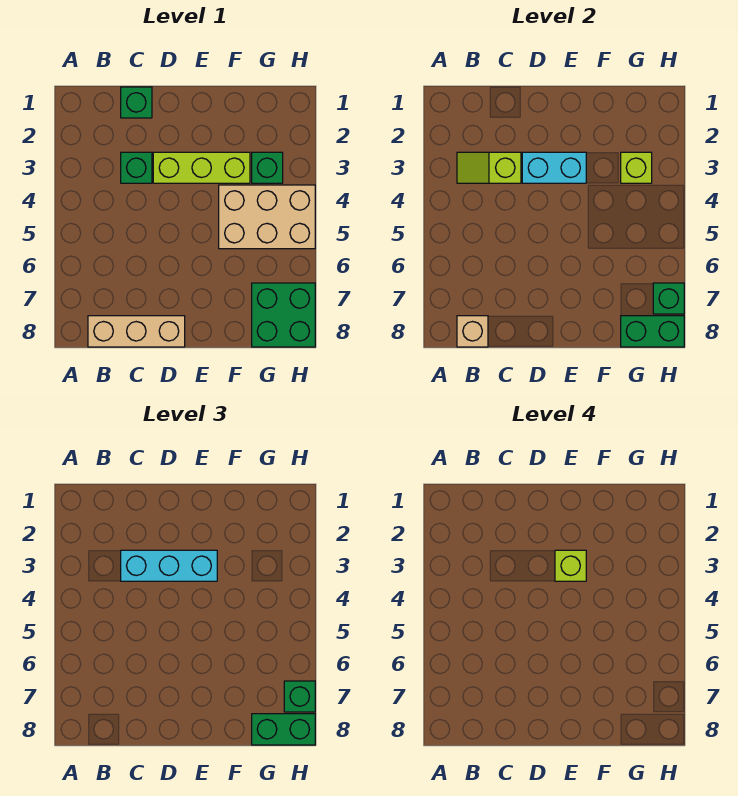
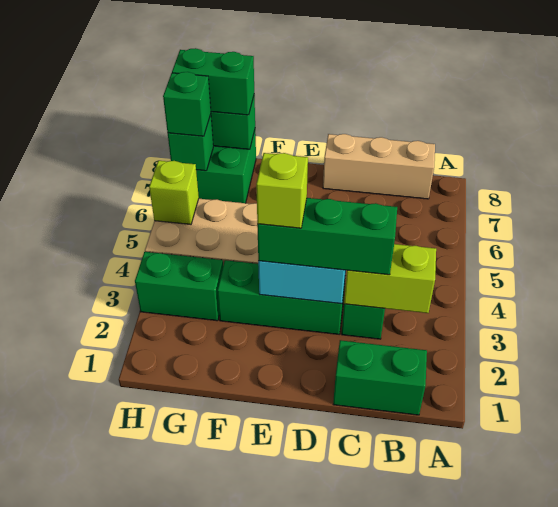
lime 1x2 slope [457,152,521,183] -> lime 1x2 brick [344,244,436,313]
tan 1x1 brick [457,316,488,347] -> none
green 1x1 brick [121,87,152,118] -> green 1x2 brick [333,340,427,415]
cyan 1x3 brick [121,550,217,581] -> green 1x3 brick [257,198,397,275]
lime 1x3 brick [153,152,250,183] -> green 1x3 brick [217,260,346,334]
green 1x1 brick [252,152,283,183] -> green 1x2 brick [135,252,223,321]
lime 1x1 brick [621,152,652,183] -> lime 1x1 brick moved to [149,161,199,224]

